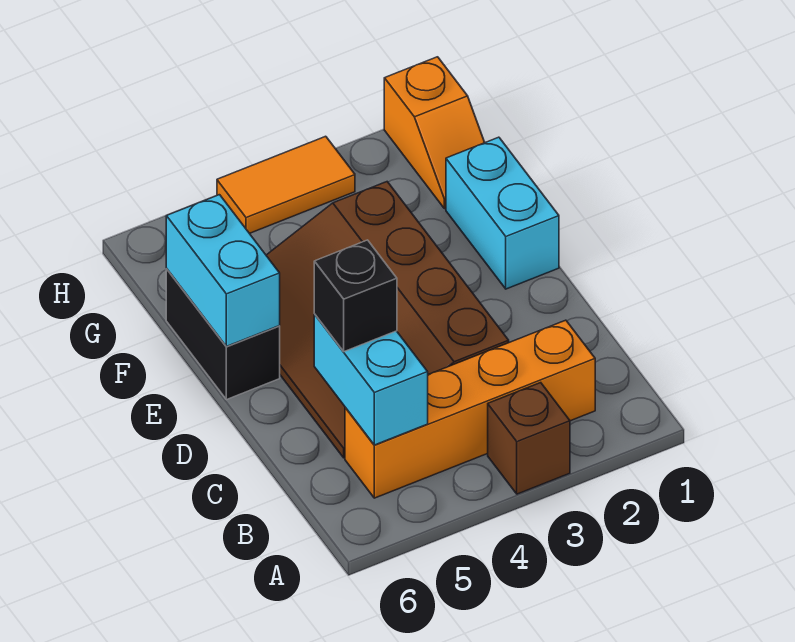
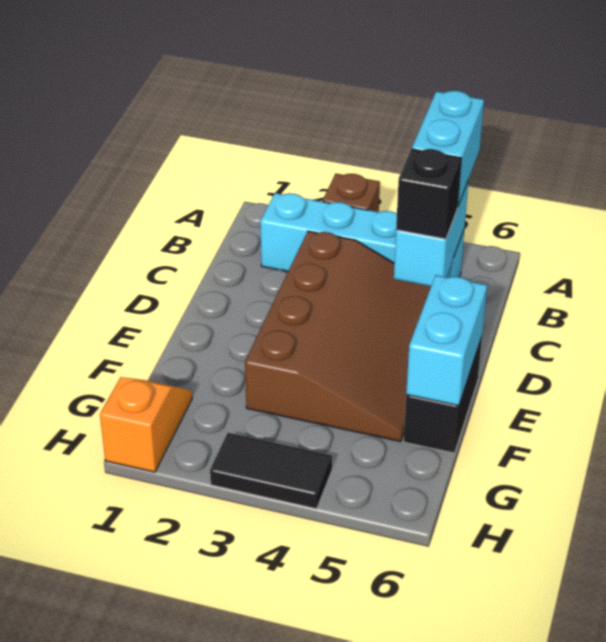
orange 1x4 brick [345,320,595,498] -> cyan 1x4 brick [260,193,465,277]
cyan 1x2 brick [446,137,559,289] -> cyan 1x2 brick moved to [412,91,484,206]
orange 1x2 tile [217,136,355,233] -> black 1x2 tile [210,433,332,509]

